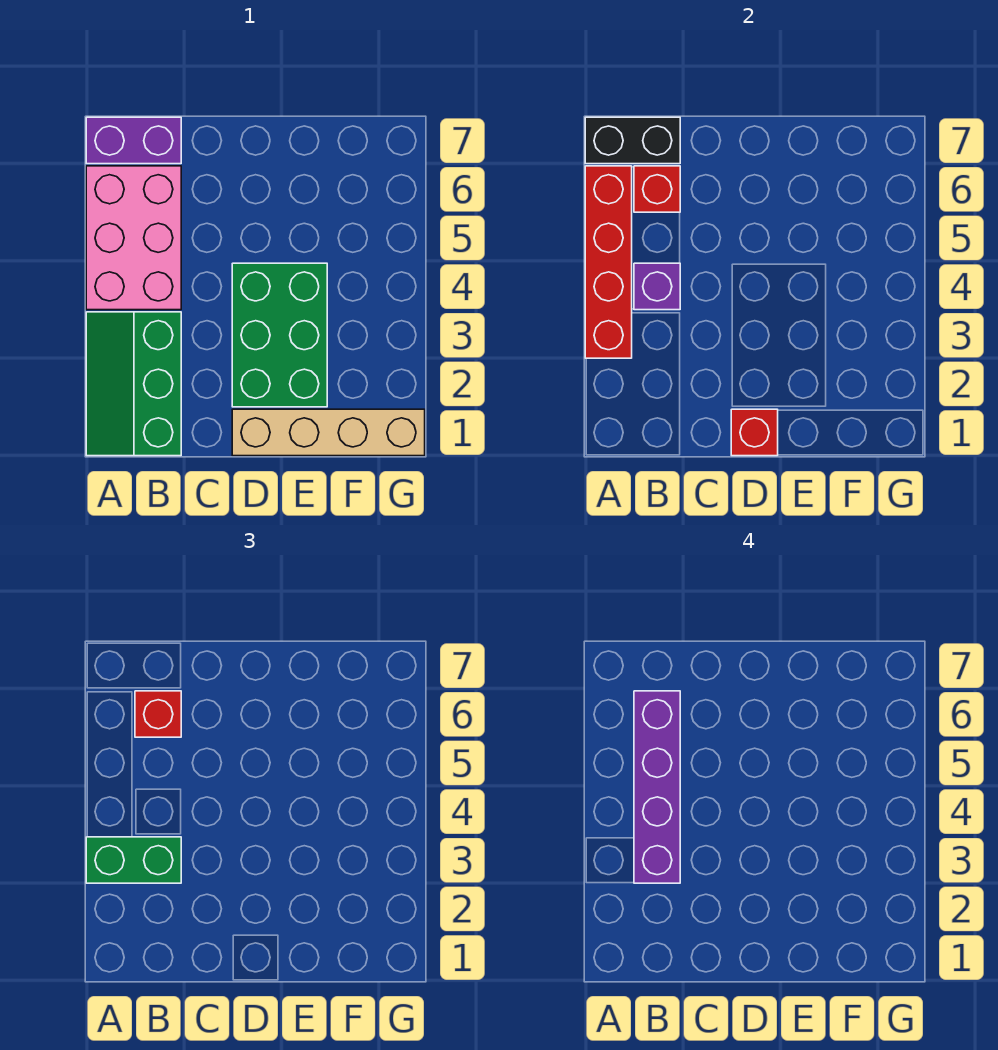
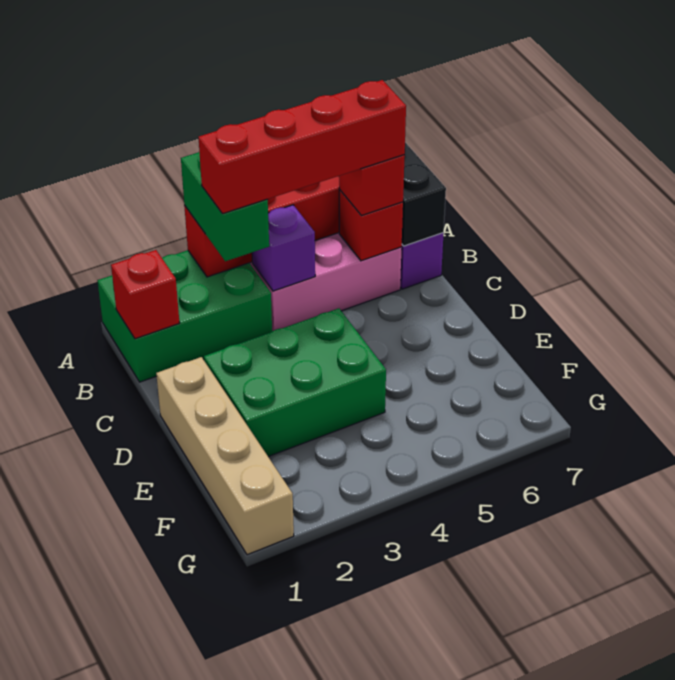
green 2x3 slope [86,312,181,456] -> green 2x3 brick [97,250,272,382]
purple 1x4 brick [634,691,680,883] -> red 1x4 brick [198,80,406,214]
red 1x1 brick [731,409,778,456] -> red 1x1 brick moved to [111,250,179,339]

